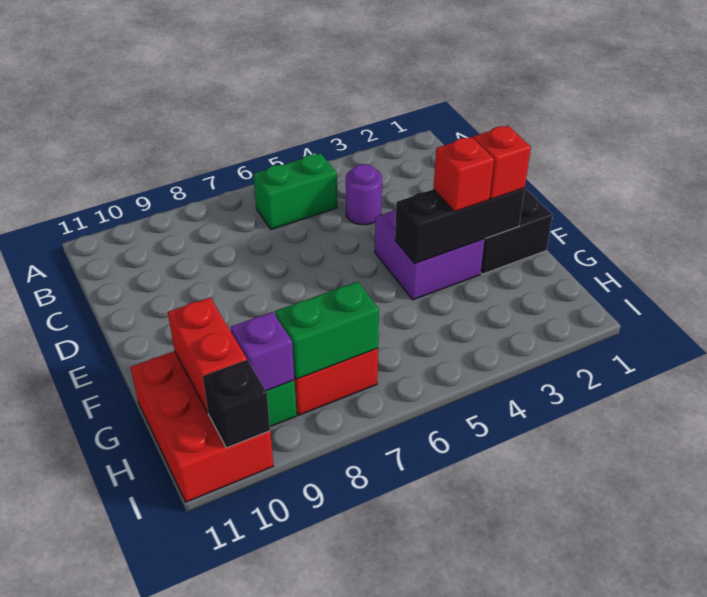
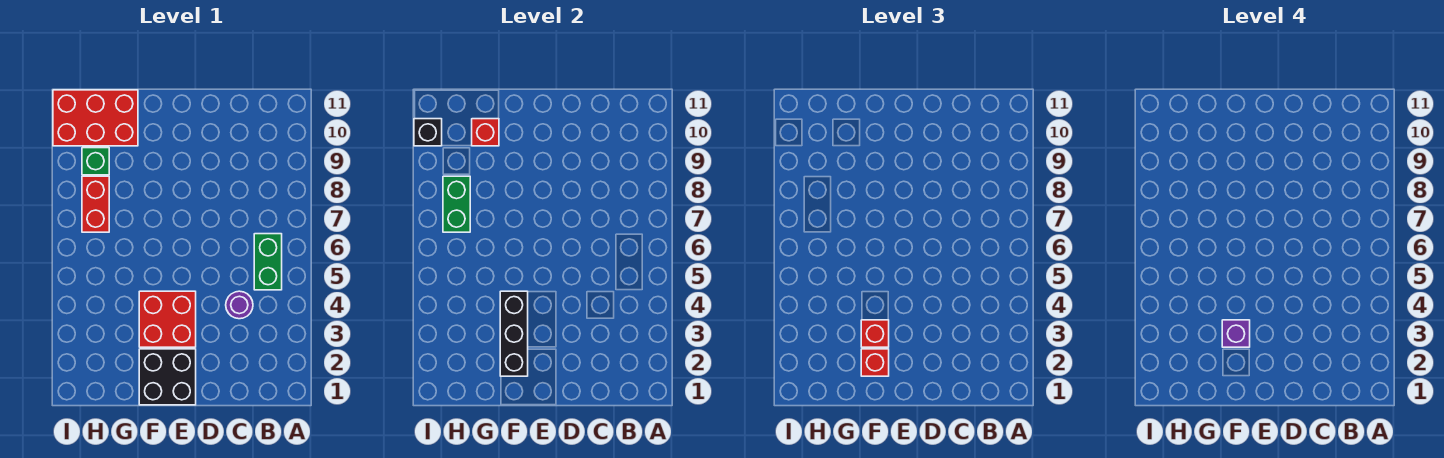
purple 2x2 brick [375,209,485,300] -> red 2x2 brick [139,291,196,347]
red 1x2 brick [168,298,247,412] -> red 1x1 brick [472,119,499,146]
purple 1x1 brick [231,312,294,391] -> purple 1x1 brick moved to [1222,320,1250,347]

